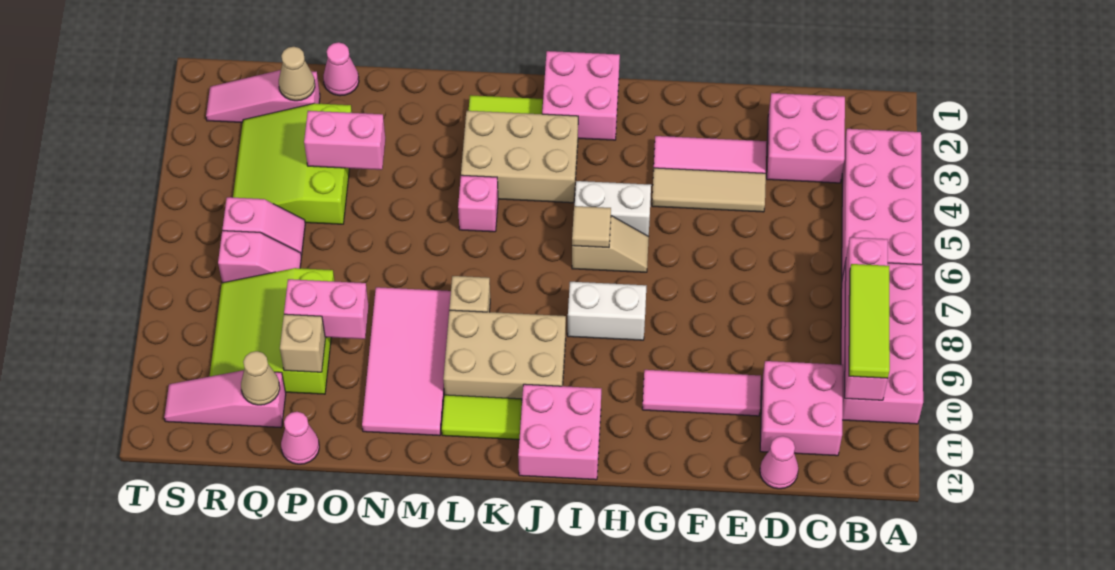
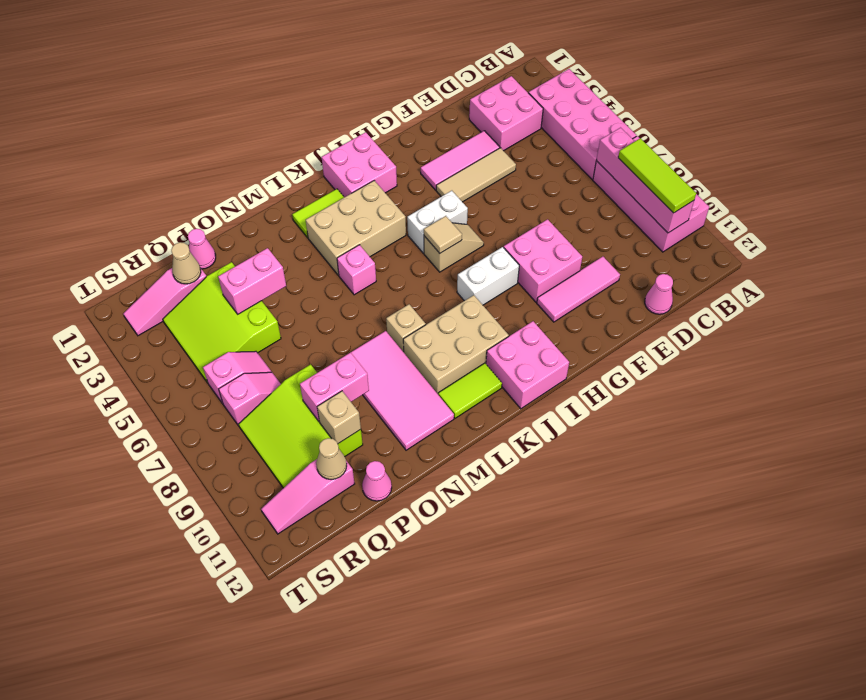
pink 2x2 brick [760,361,843,456] -> pink 2x2 brick moved to [504,219,582,302]

